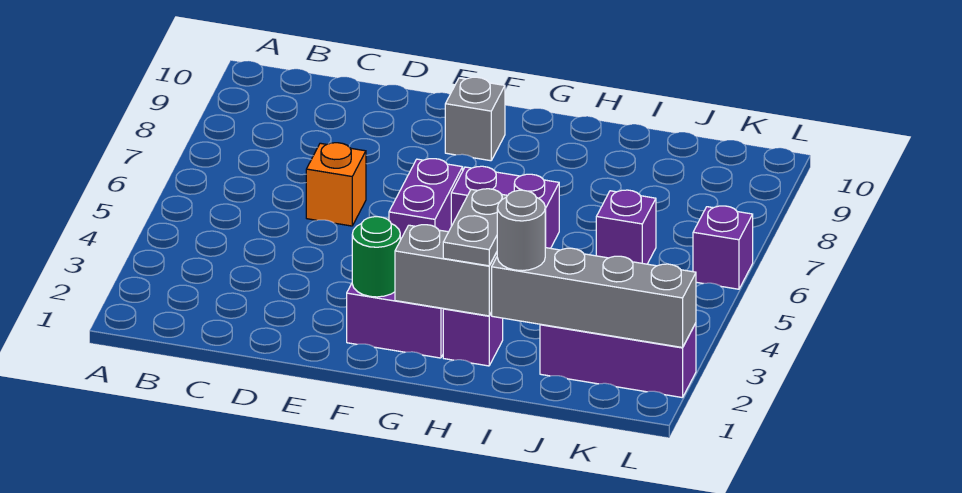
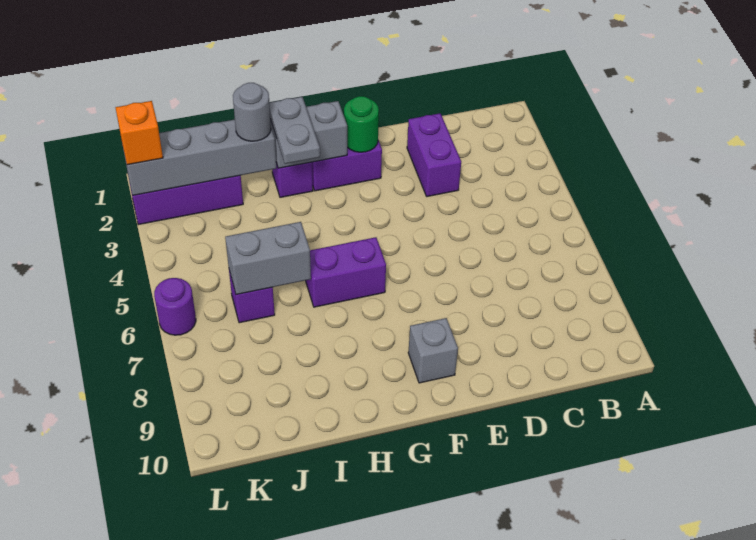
orange 1x1 brick [306,143,366,226] -> orange 1x1 brick moved to [115,101,163,165]
purple 1x2 brick [389,159,463,240] -> purple 1x2 brick moved to [407,113,461,197]
none -> grey 1x2 brick [225,222,311,295]
purple 1x1 brick [693,206,753,289] -> purple 1x1 round brick [154,278,196,335]

